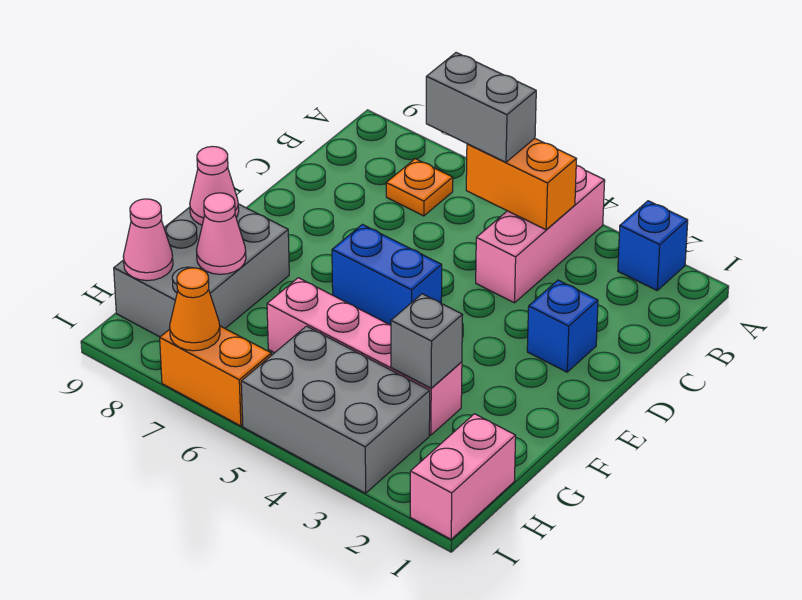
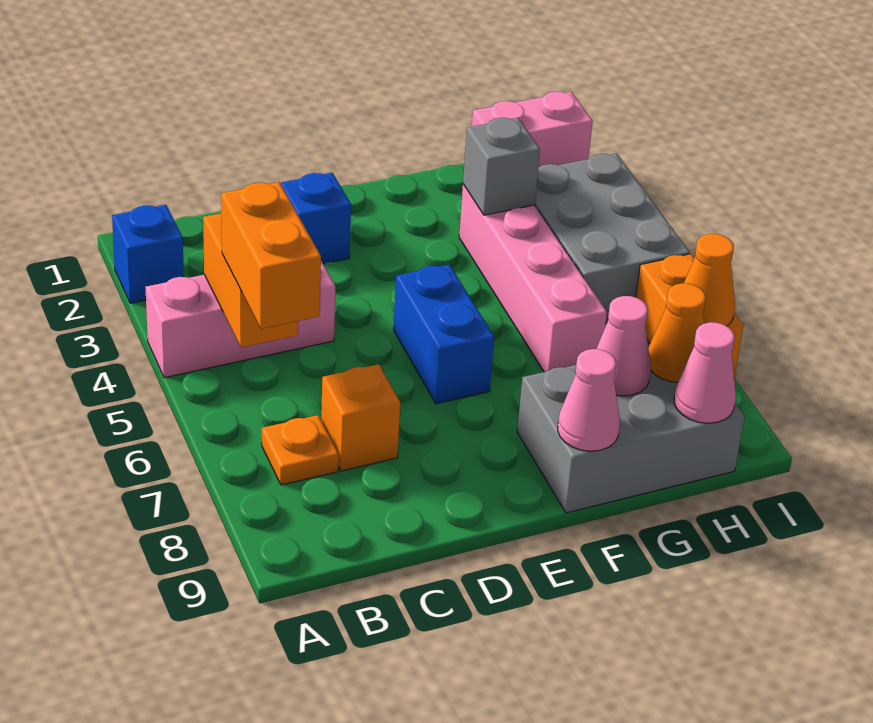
grey 1x2 brick [426,53,536,162] -> orange 1x2 brick [221,182,321,329]
none -> orange 1x1 brick [321,364,400,471]
none -> orange 1x1 cone [648,283,706,382]

